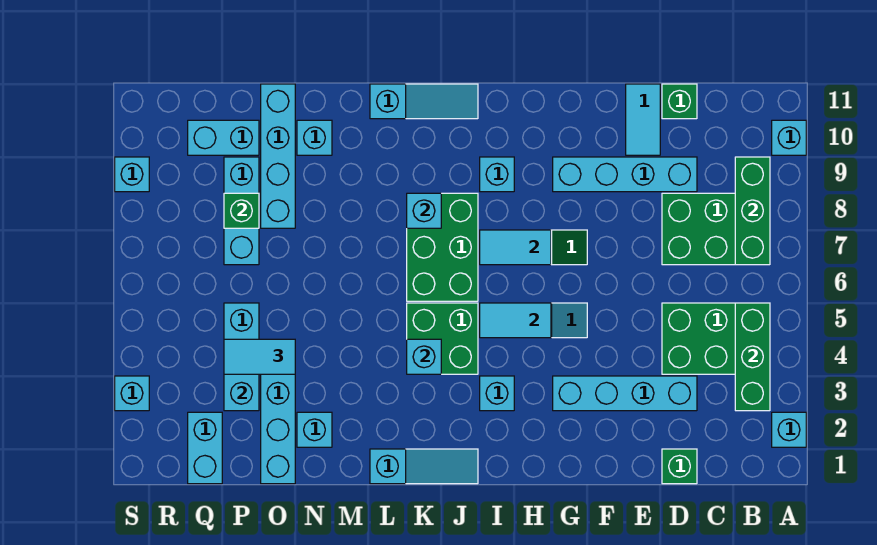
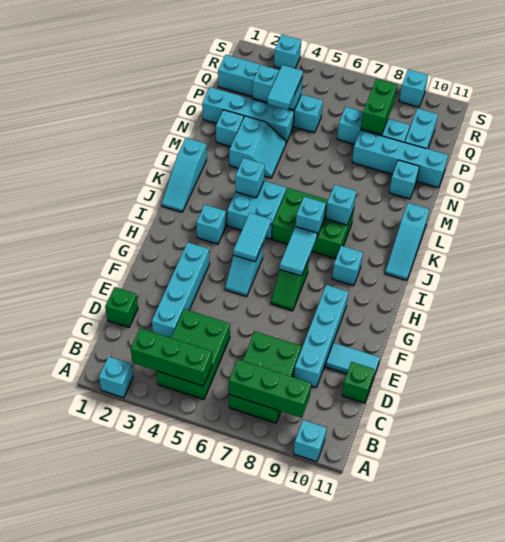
green 2x2 brick [407,303,478,374] -> cyan 2x2 brick [227,181,286,239]
none -> cyan 1x1 brick [296,197,326,236]
none -> cyan 2x2 slope [229,116,286,178]
green 1x1 brick [224,193,259,228] -> green 1x2 brick [361,79,397,135]

